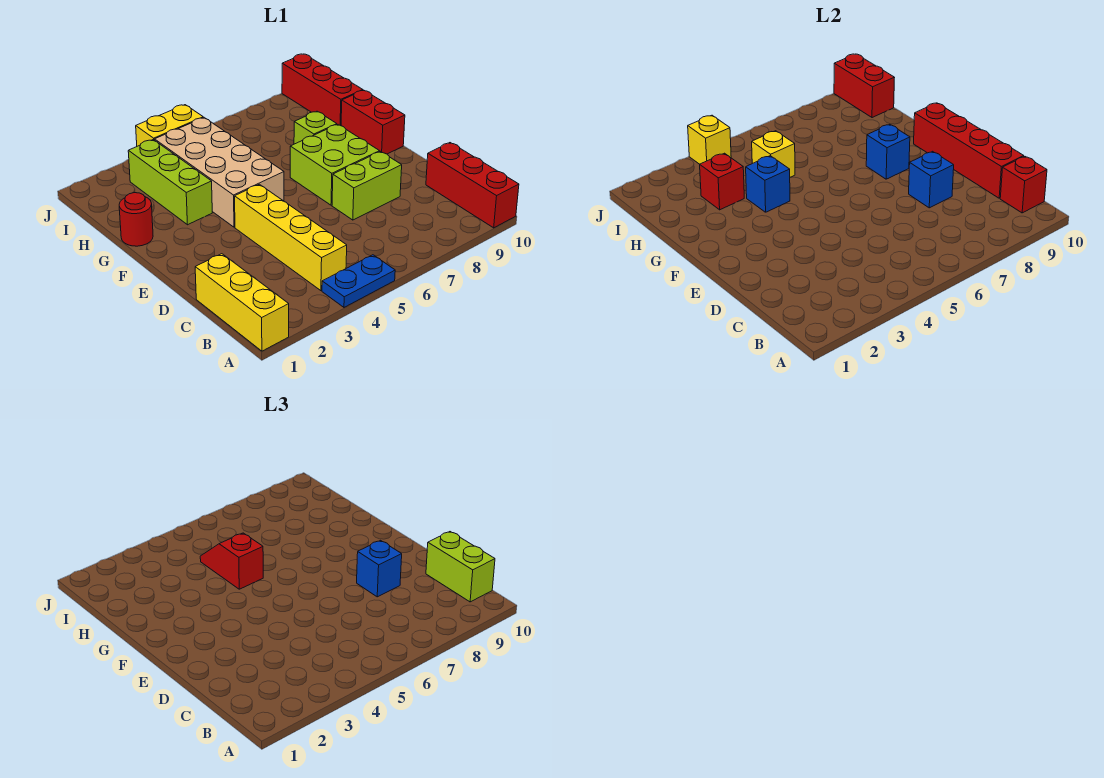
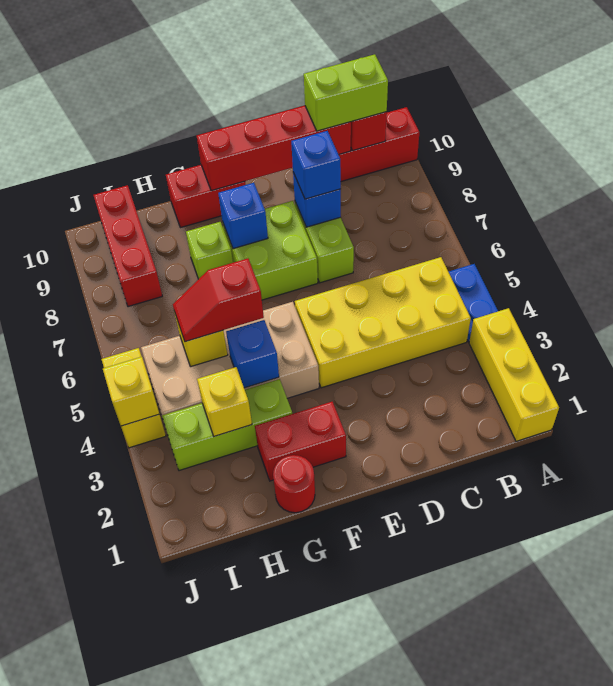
yellow 1x3 brick [195,254,289,351] -> yellow 1x3 brick turned to [469,308,559,441]
yellow 1x4 brick [235,184,347,291] -> yellow 2x4 brick [295,257,471,388]
red 1x1 brick [700,153,744,210] -> yellow 1x1 brick [197,367,252,436]
red 1x3 brick [282,54,363,126] -> red 1x3 brick turned to [94,185,162,307]
red 1x2 brick [834,54,895,118] -> red 1x2 brick moved to [255,402,346,481]

